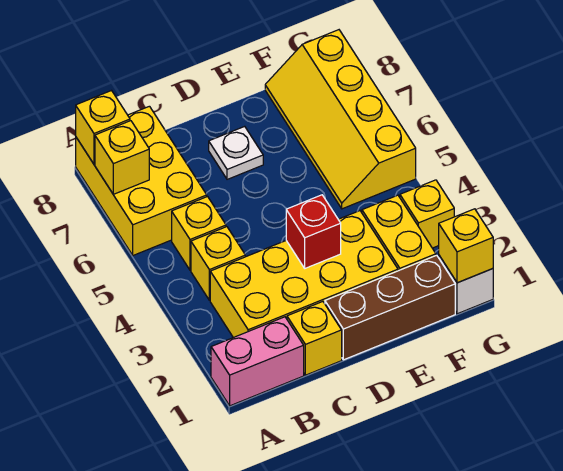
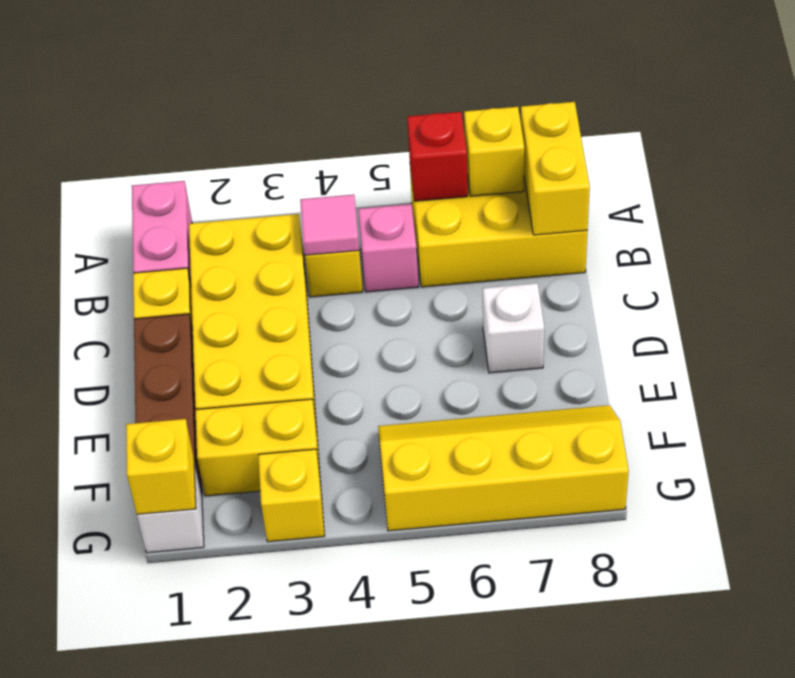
yellow 1x1 brick [76,91,130,164] -> yellow 1x2 brick [521,102,590,235]
none -> pink 1x1 tile [300,195,359,255]
yellow 1x1 brick [172,197,226,270] -> pink 1x1 brick [358,204,418,292]
red 1x1 brick [286,195,341,268] -> red 1x1 brick moved to [407,112,468,201]
white 1x1 plate [209,126,263,179] -> white 1x1 brick [483,283,544,373]

